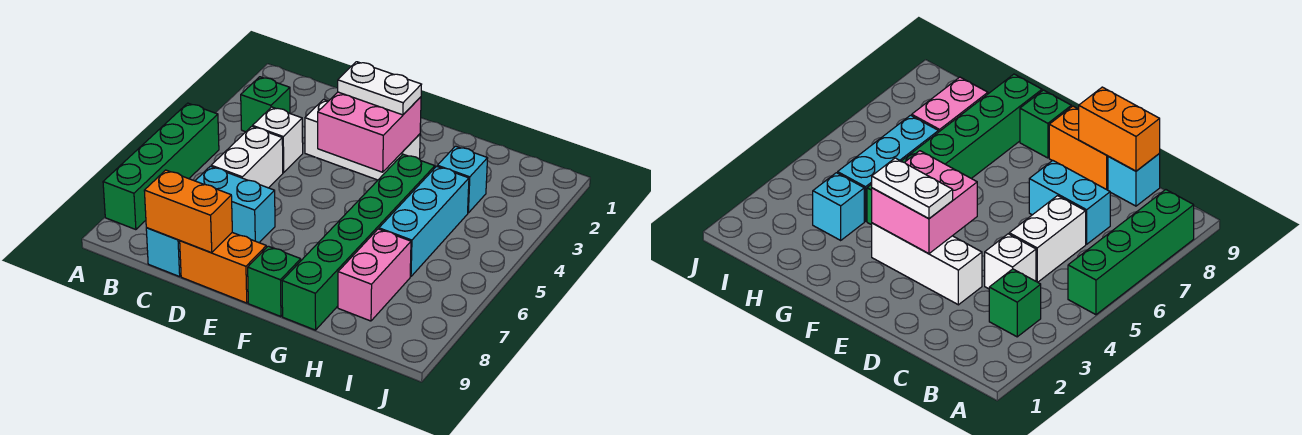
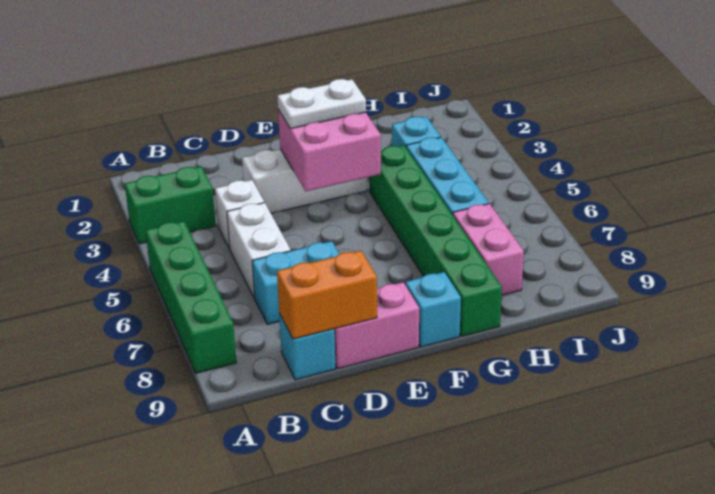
green 1x1 brick [241,77,290,132] -> green 1x2 brick [125,166,216,244]
orange 1x2 brick [180,233,266,303] -> pink 1x2 brick [334,282,419,369]
green 1x1 brick [248,246,301,316] -> cyan 1x1 brick [406,272,461,347]

